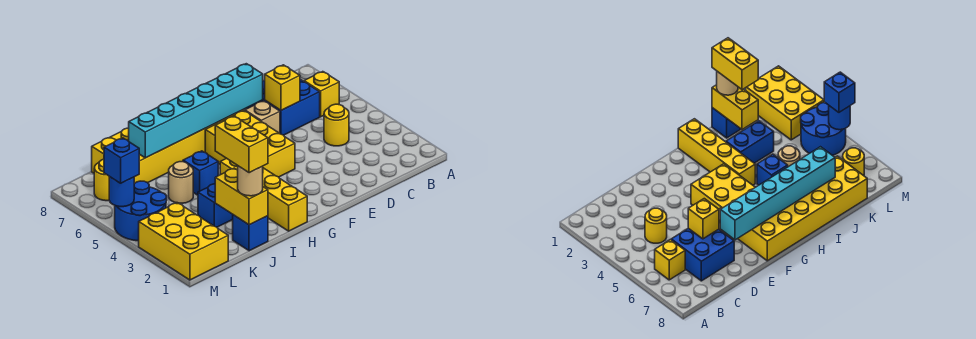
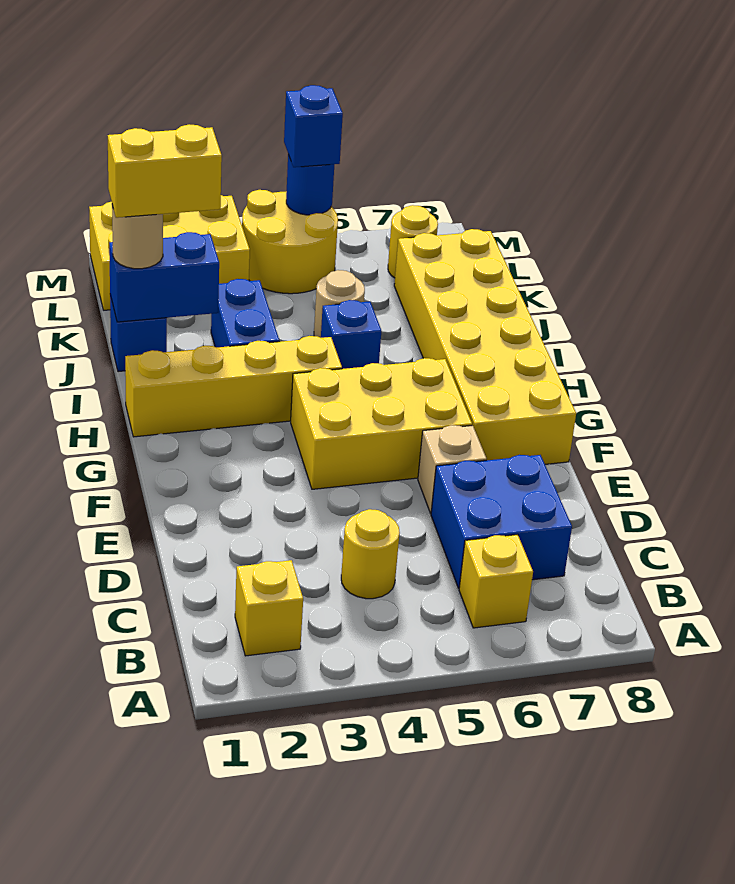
yellow 1x1 brick [264,65,300,110] -> yellow 1x1 brick moved to [235,560,303,656]
cyan 1x6 brick [129,64,263,158] -> none
yellow 1x2 brick [215,168,268,225] -> blue 1x2 brick [109,232,219,322]
blue 2x2 round brick [115,181,167,241] -> yellow 2x2 round brick [242,190,338,294]

